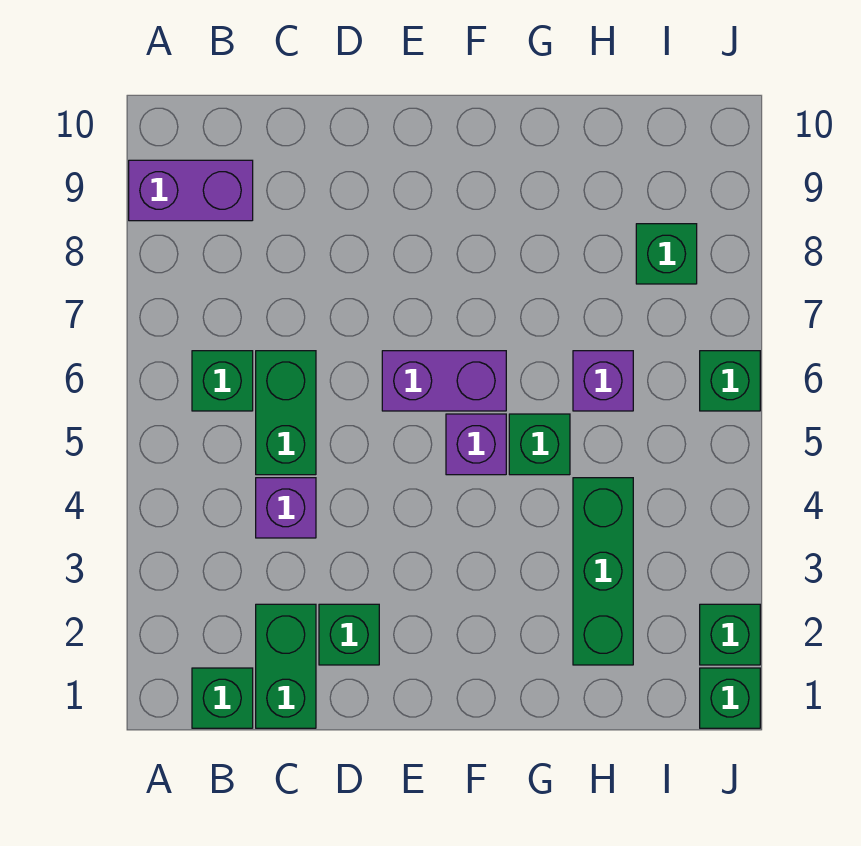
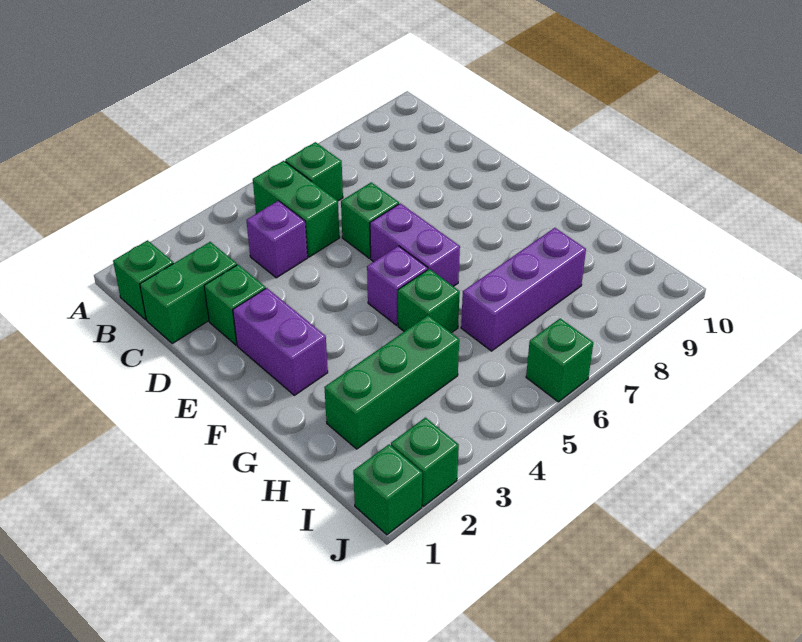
purple 1x2 brick [129,160,253,221] -> purple 1x2 brick moved to [233,288,328,395]
green 1x2 brick [256,351,316,475] -> green 1x2 brick turned to [253,161,340,257]
purple 1x1 brick [573,351,633,411] -> purple 1x3 brick [461,228,586,351]
green 1x1 brick [636,224,697,284] -> green 1x1 brick moved to [341,182,399,258]

